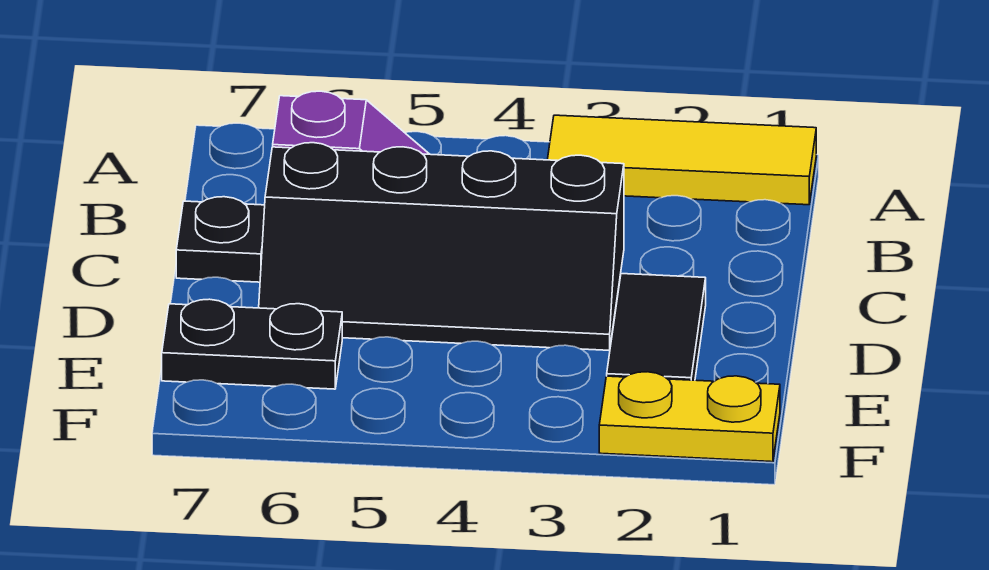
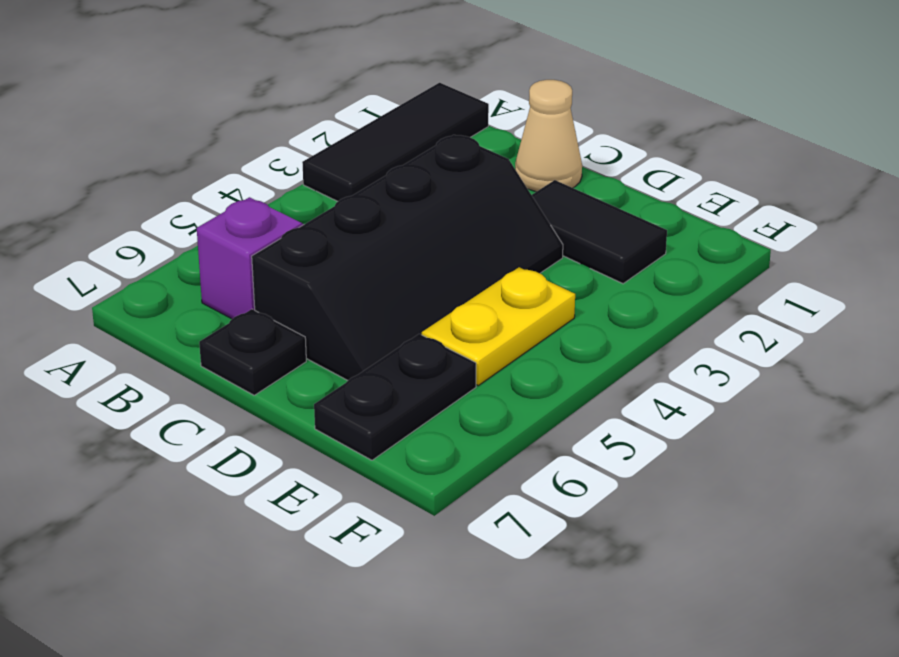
yellow 1x3 tile [547,115,816,205] -> black 1x3 tile [302,83,489,201]
none -> tan 1x1 cone [515,80,582,192]
yellow 1x2 plate [599,372,780,462] -> yellow 1x2 plate moved to [422,267,575,385]

